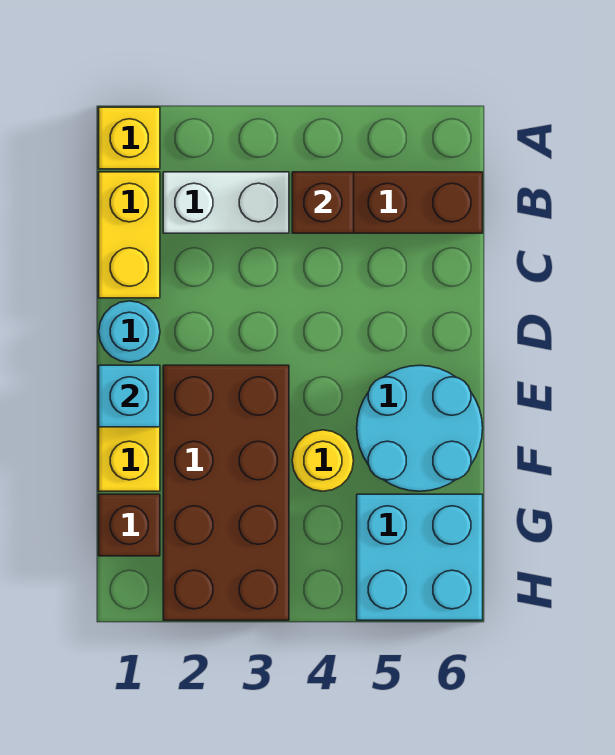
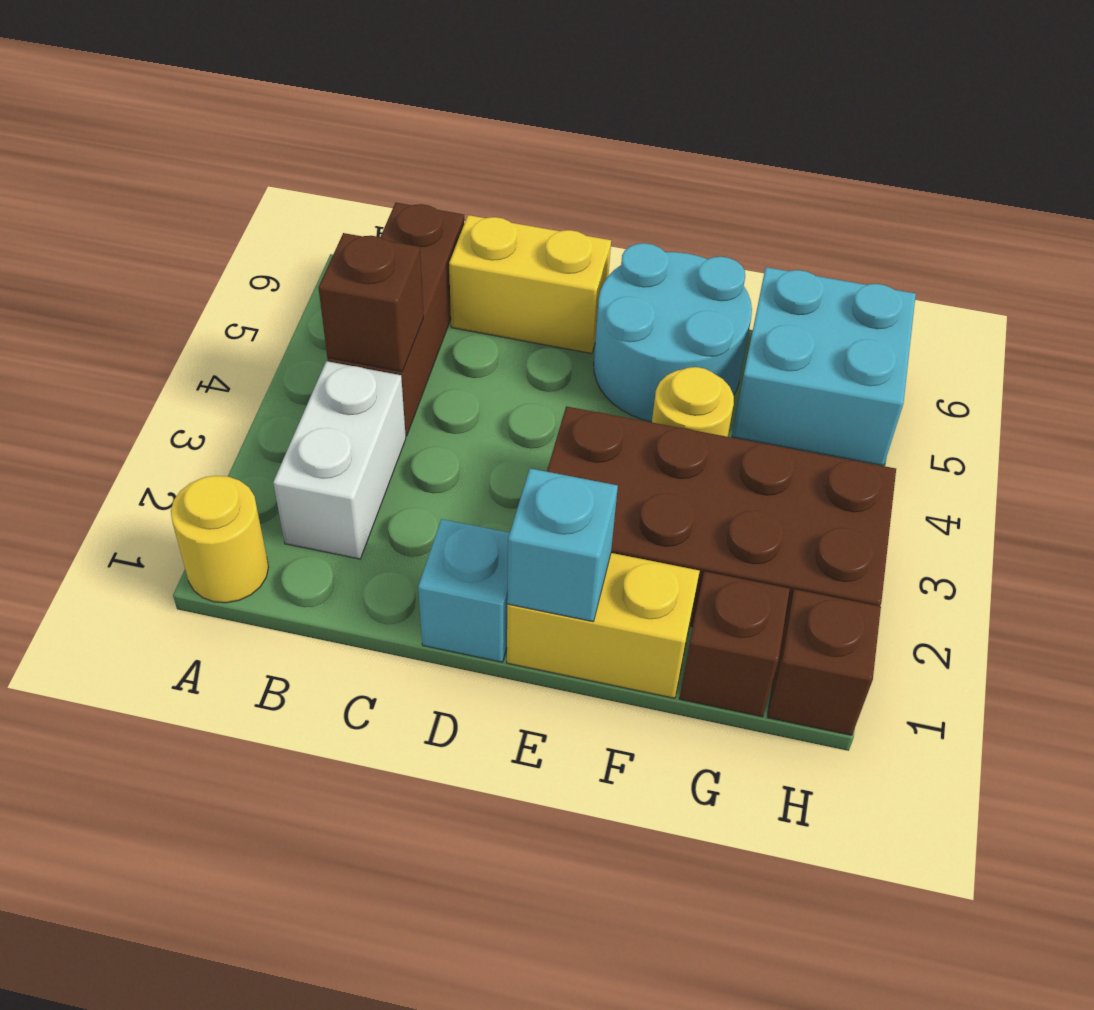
yellow 1x1 brick [99,107,160,169] -> yellow 1x1 round brick [171,476,269,603]
yellow 1x2 brick [99,172,160,298] -> yellow 1x2 brick moved to [449,215,611,354]
cyan 1x1 round brick [99,301,160,362] -> cyan 1x1 brick [418,519,510,662]
none -> brown 1x1 brick [767,589,881,735]

